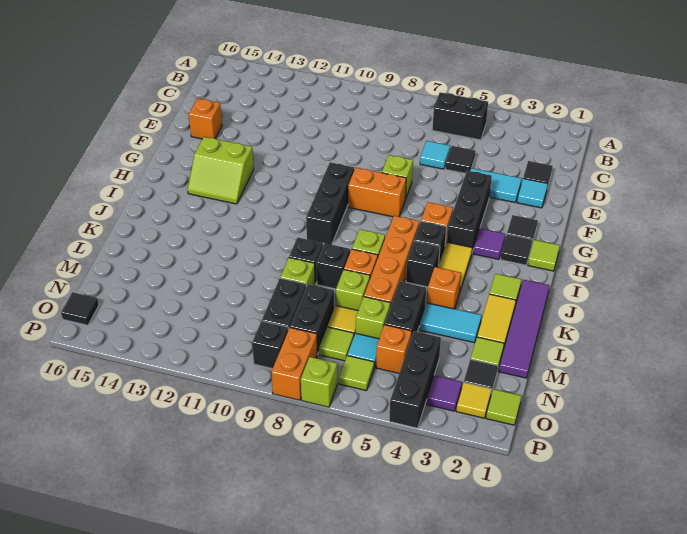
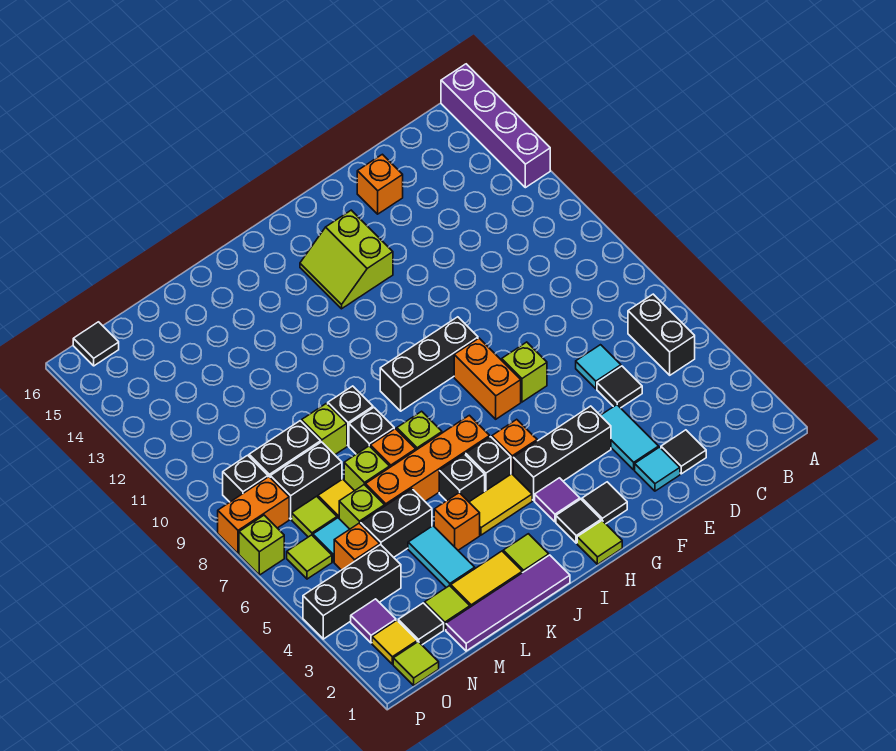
none -> purple 1x4 brick [441,64,550,188]

